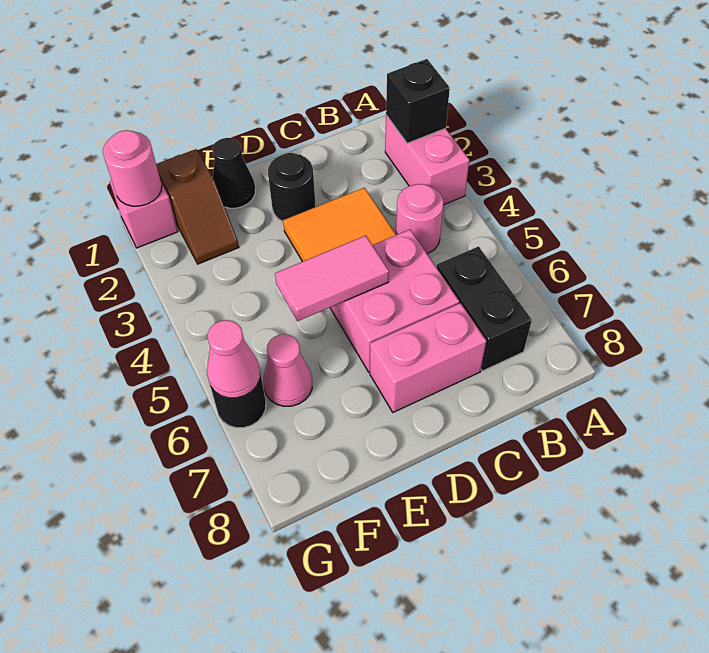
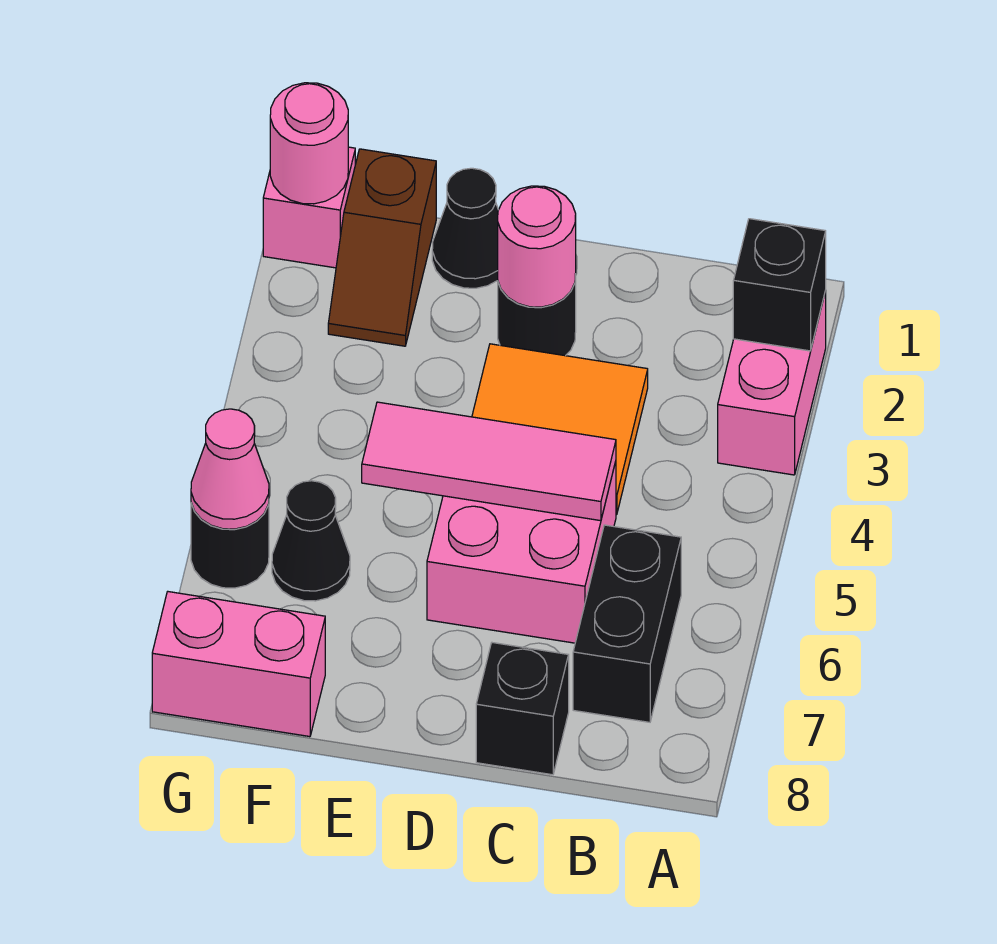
pink 1x1 round brick [396,184,444,254] -> pink 1x1 round brick moved to [498,186,576,307]
pink 1x2 brick [370,303,486,412] -> pink 1x2 brick moved to [152,592,325,737]
none -> black 1x1 brick [476,643,569,775]
pink 1x2 tile [275,236,389,321] -> pink 1x3 tile [362,402,616,521]
pink 1x1 cone [263,334,312,406] -> black 1x1 cone [272,481,350,601]

